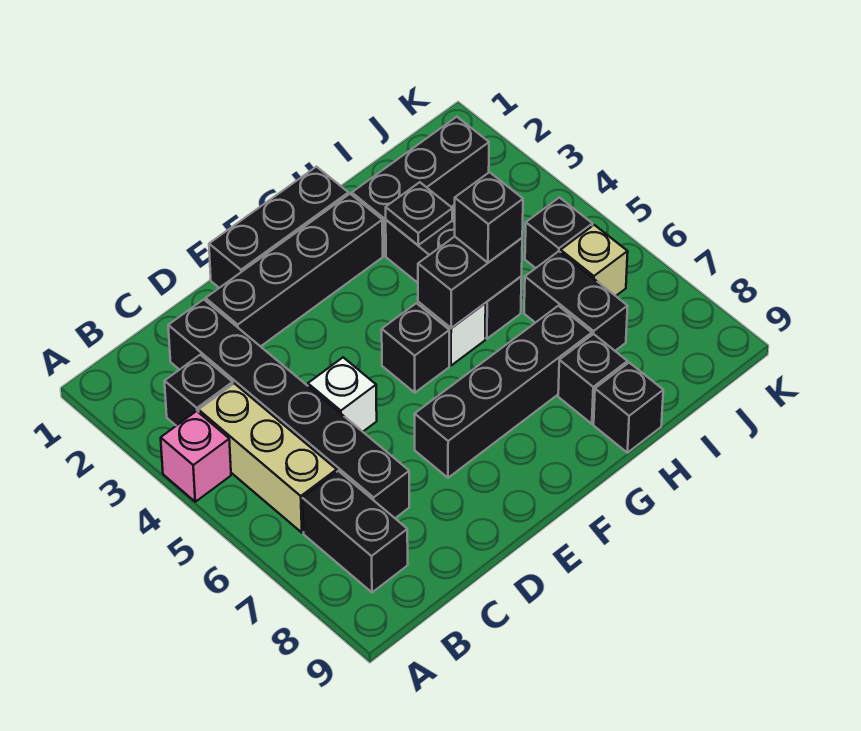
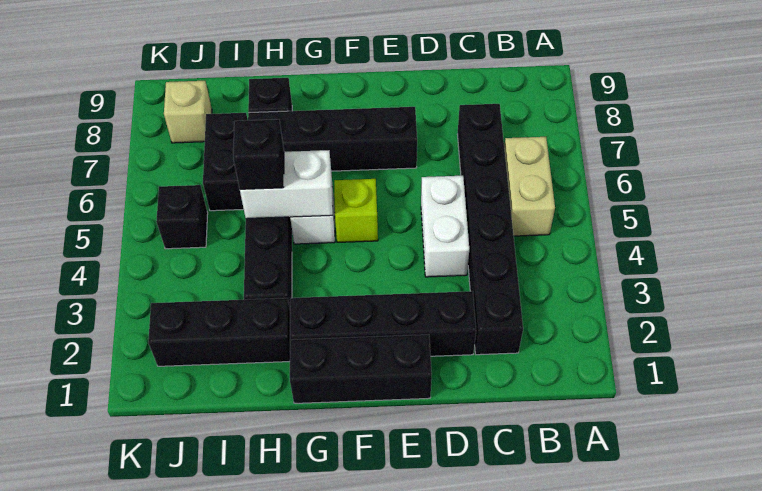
pink 1x1 brick [161,411,231,502] -> none
black 1x1 brick [165,355,233,426] -> none
tan 1x3 brick [199,383,337,533] -> tan 1x2 brick [504,137,555,236]
black 1x2 brick [302,471,408,592] -> none
white 1x1 brick [308,357,377,432] -> white 1x2 brick [421,176,469,277]
black 1x1 brick [382,303,449,393] -> lime 1x1 brick [334,179,378,242]
black 1x2 brick [418,237,522,328] -> white 1x2 brick [240,150,333,219]
black 1x1 plate [386,182,452,245] -> none
black 1x1 brick [594,363,663,453] -> none
tan 1x1 brick [561,225,628,296] -> tan 1x1 brick moved to [164,81,212,143]

